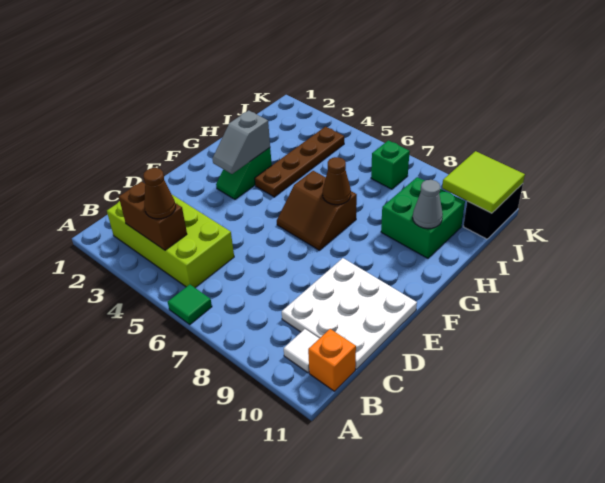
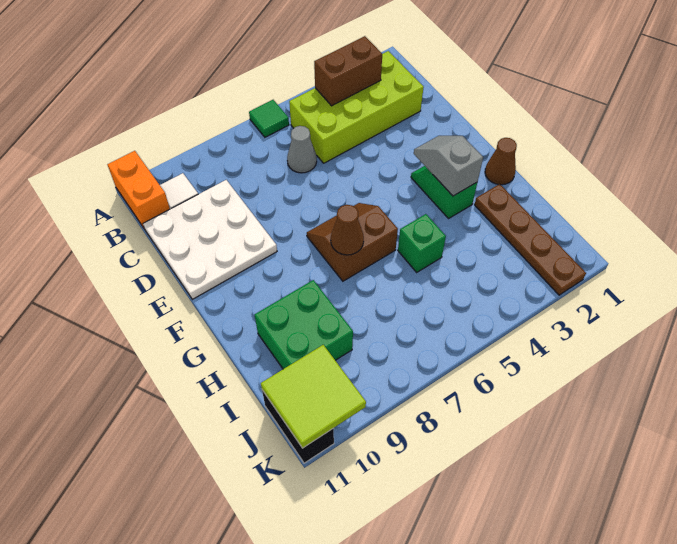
brown 1x1 cone [143,168,176,219] -> brown 1x1 cone moved to [485,138,517,185]
orange 1x1 brick [308,329,356,391] -> orange 1x2 brick [107,151,170,229]
brown 1x4 plate [255,127,344,197] -> brown 1x4 plate moved to [475,184,586,295]
grey 1x1 cone [413,180,443,229] -> grey 1x1 cone moved to [287,126,317,173]
green 1x1 brick [371,140,410,189] -> green 1x1 brick moved to [398,214,446,272]

